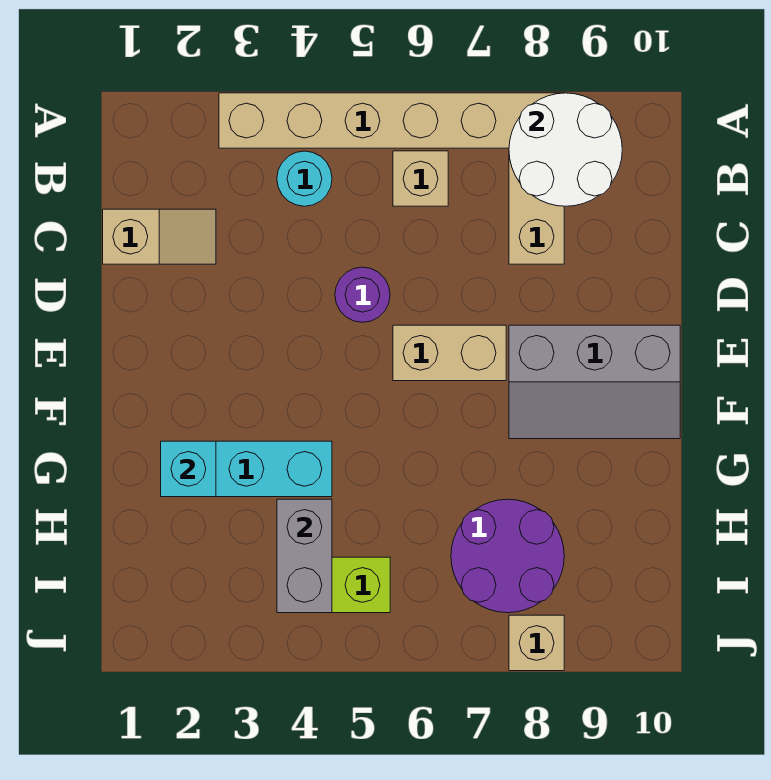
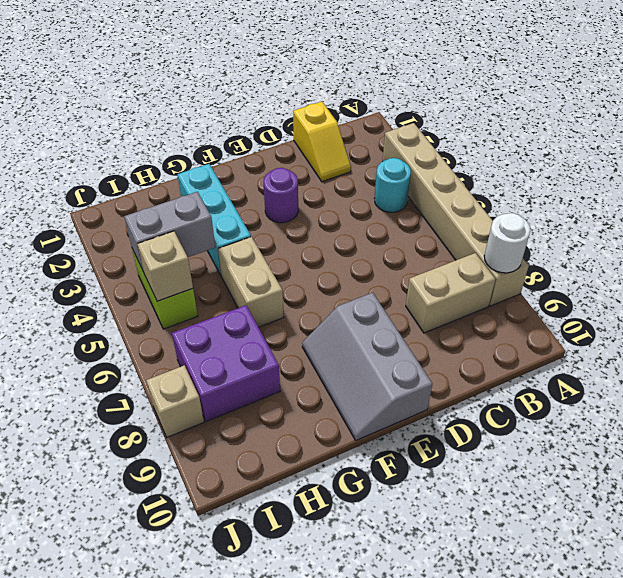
white 2x2 round brick [509,93,622,206] -> white 1x1 round brick [484,213,530,273]
tan 1x1 brick [393,151,448,206] -> tan 1x1 brick moved to [137,231,193,301]
tan 1x2 slope [103,209,216,264] -> yellow 1x2 slope [293,102,351,182]
purple 1x1 round brick [335,267,390,322] -> purple 1x1 round brick moved to [264,168,298,223]
tan 1x2 brick [393,325,506,381] -> tan 1x2 brick moved to [218,237,284,327]
cyan 1x1 brick [161,441,216,497] -> none
purple 2x2 round brick [451,499,564,613] -> purple 2x2 brick [172,305,280,422]

